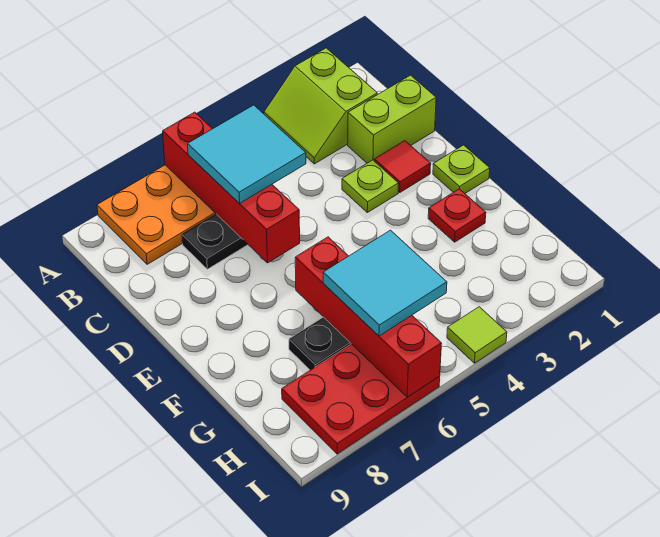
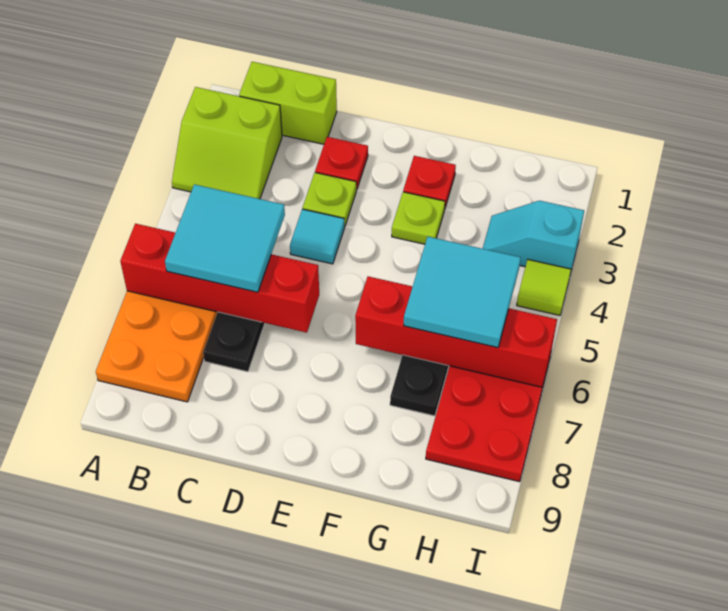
lime 1x2 brick [348,75,436,163] -> lime 1x2 brick turned to [239,62,337,144]
red 1x1 tile [374,141,431,192] -> red 1x1 plate [315,137,368,190]
none -> cyan 1x1 tile [290,209,345,264]
lime 1x1 plate [433,145,490,193] -> lime 1x1 plate moved to [392,192,445,244]
none -> cyan 1x2 slope [483,201,584,270]

